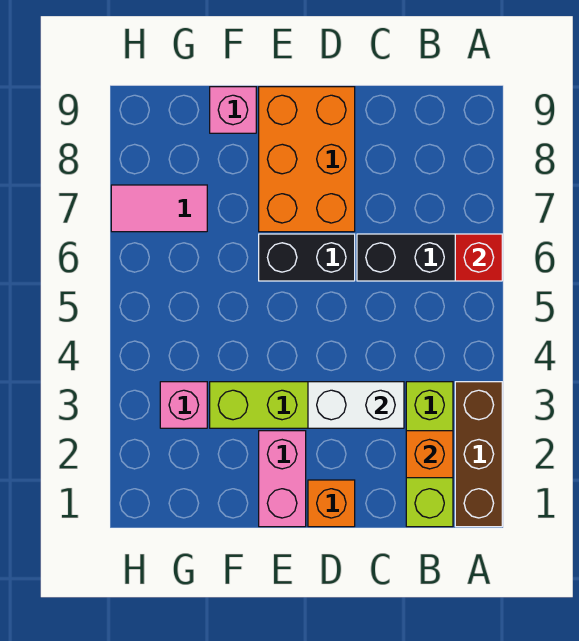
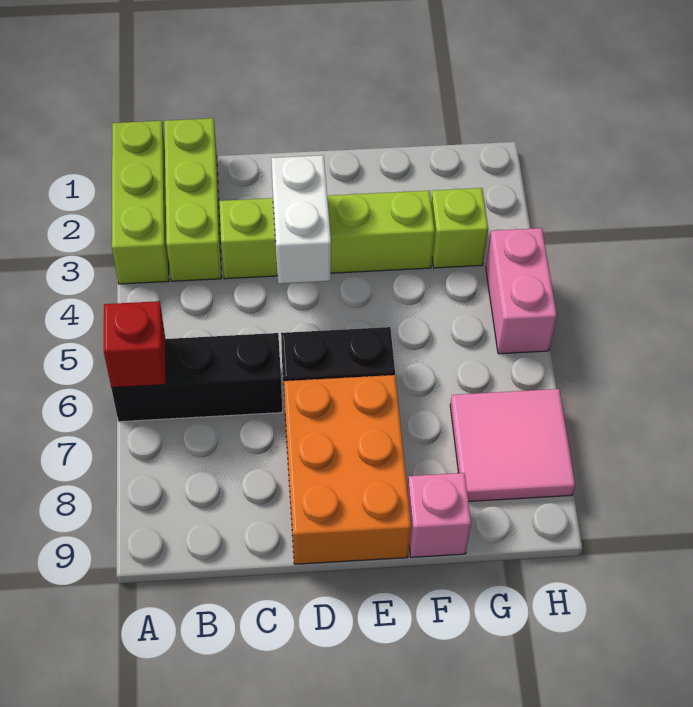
brown 1x3 brick [455,382,502,527] -> lime 1x3 brick [112,121,169,284]
orange 1x1 brick [406,431,453,478] -> none
white 1x2 brick [308,382,404,428] -> white 1x2 brick turned to [271,155,331,284]
orange 1x1 brick [308,480,355,527] -> none
pink 1x2 brick [259,431,306,527] -> pink 1x2 brick moved to [486,228,557,354]
pink 1x1 brick [160,382,207,428] -> lime 1x1 brick [431,188,488,268]
pink 1x2 tile [111,185,207,232] -> pink 2x2 tile [450,389,575,502]

